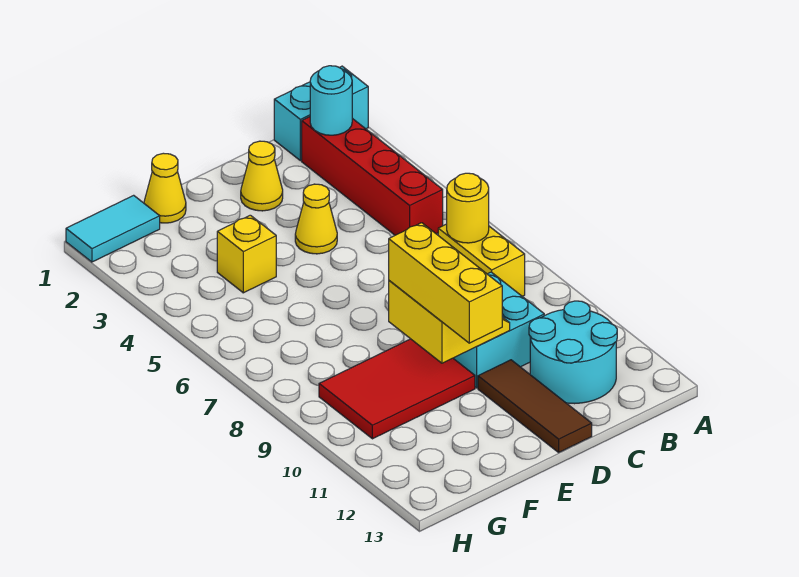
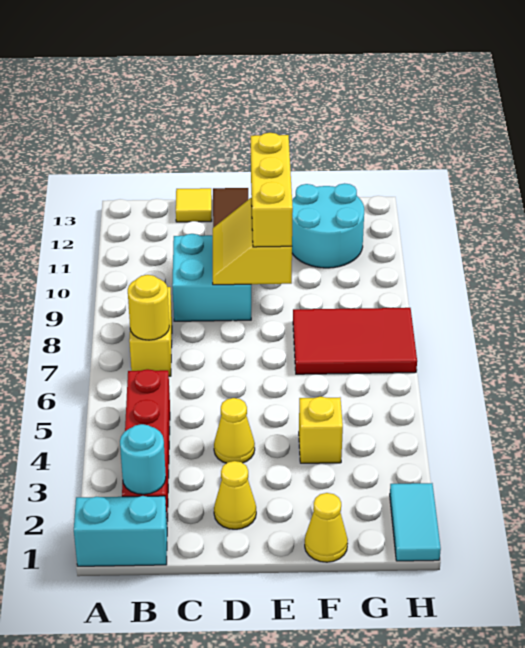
cyan 2x2 round brick [529,301,617,404] -> cyan 2x2 round brick moved to [292,183,364,268]
none -> yellow 1x1 tile [176,188,212,222]
red 2x3 tile [319,339,475,439] -> red 2x3 tile moved to [293,308,417,374]
cyan 1x2 tile [66,195,160,262] -> cyan 1x2 tile turned to [390,483,441,561]

